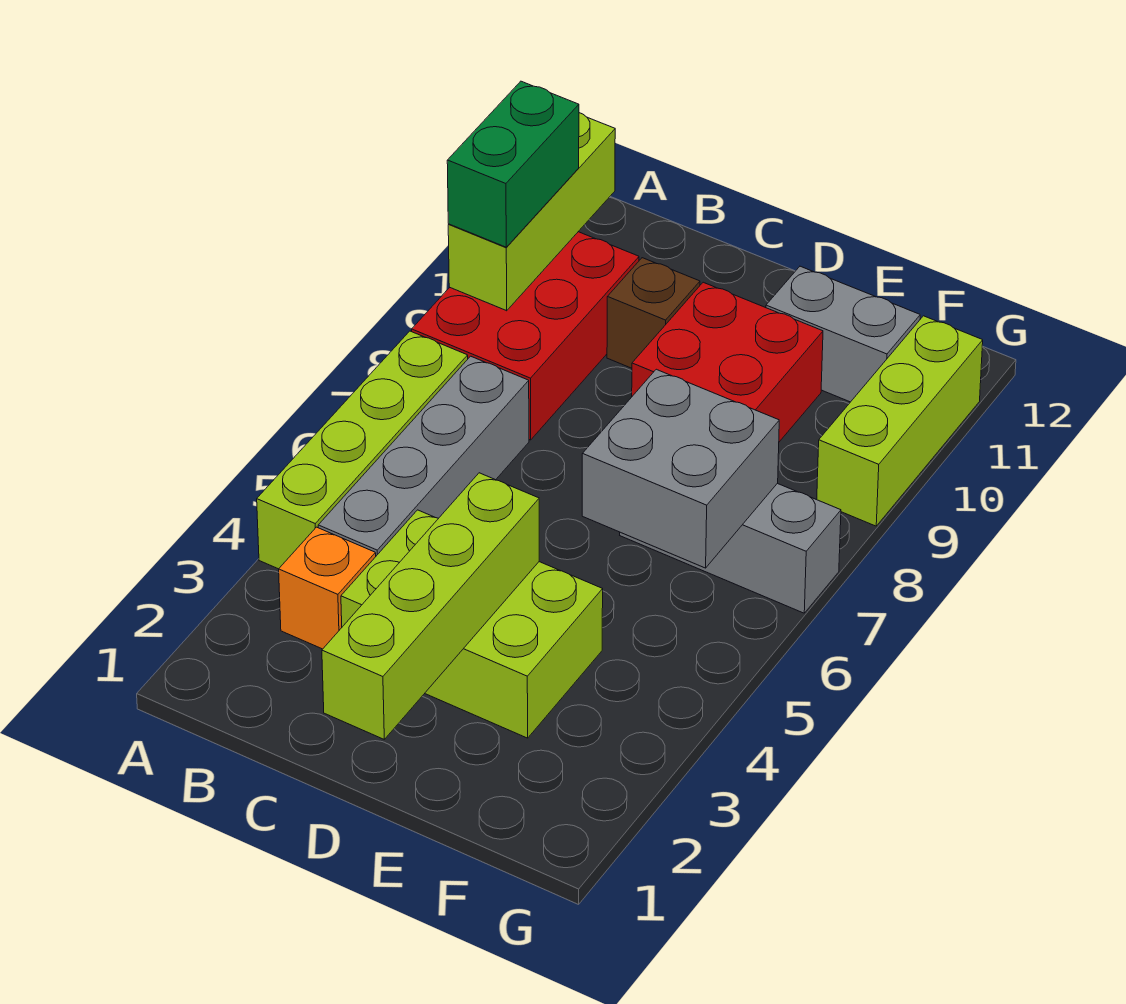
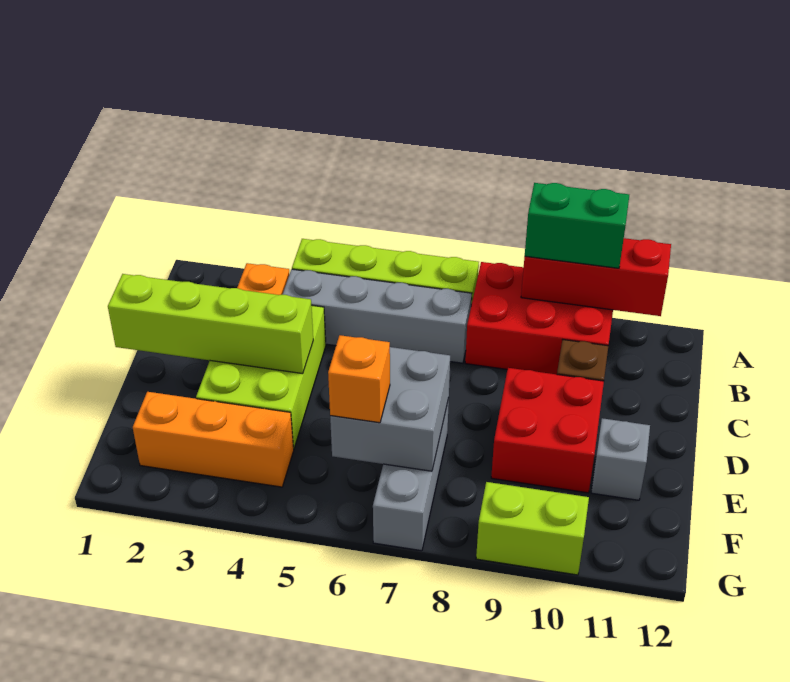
lime 1x3 brick [448,113,615,311] -> red 1x3 brick [521,238,671,316]
grey 1x2 brick [766,266,920,402] -> grey 1x1 brick [591,418,650,500]
none -> orange 1x3 brick [133,392,294,487]
none -> orange 1x1 brick [328,335,390,423]
lime 1x3 brick [817,316,983,526] -> lime 1x2 brick [476,482,589,575]

